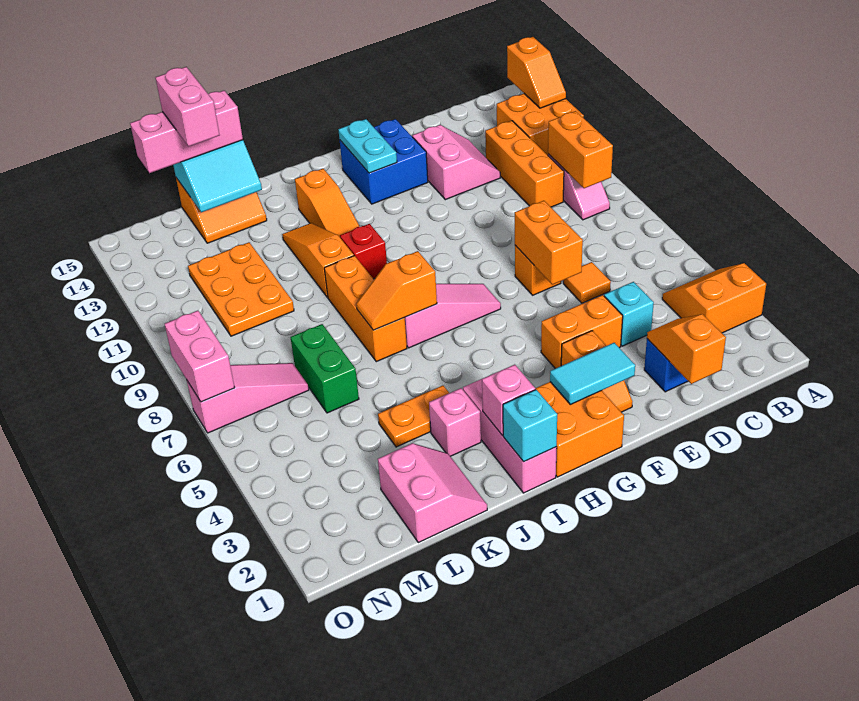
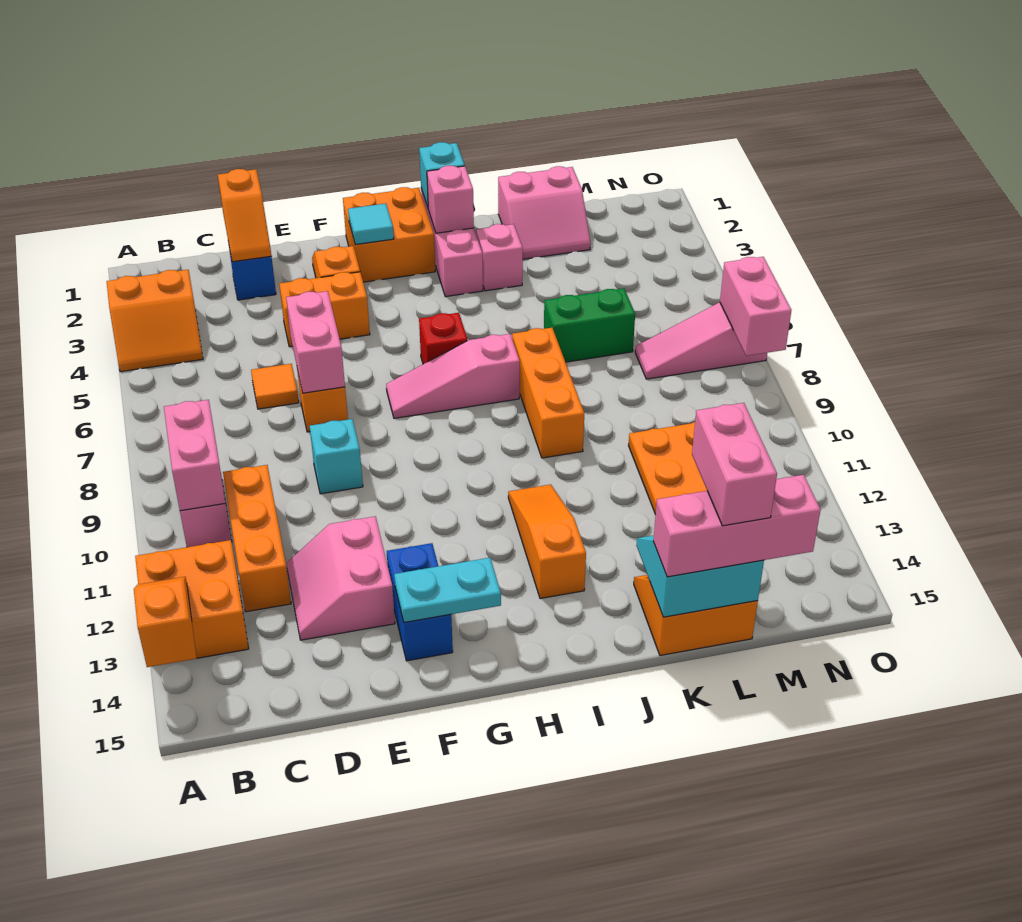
orange 1x2 brick [548,111,613,188] -> pink 1x2 brick [164,400,225,511]
cyan 1x1 brick [604,282,654,346] -> cyan 1x1 brick moved to [310,419,363,494]
orange 1x2 brick [515,201,583,285] -> pink 1x2 brick [286,291,345,393]
cyan 1x2 tile [550,343,635,404] -> cyan 1x1 tile [348,204,394,245]
blue 2x2 brick [340,119,428,204] -> blue 1x2 brick [387,543,453,661]
cyan 1x2 plate [338,119,397,173] -> cyan 1x2 plate turned to [394,558,501,622]
orange 1x2 slope [356,251,437,330] -> none
red 1x1 brick [340,224,387,279] -> red 1x1 brick moved to [419,313,467,364]
orange 1x2 plate [378,386,449,447] -> none
orange 1x3 slope [282,223,354,297] -> none
pink 2x2 slope [378,443,487,543] -> pink 2x2 slope turned to [498,166,591,259]
green 1x2 brick [291,324,359,413] -> green 1x2 brick turned to [544,288,635,362]

